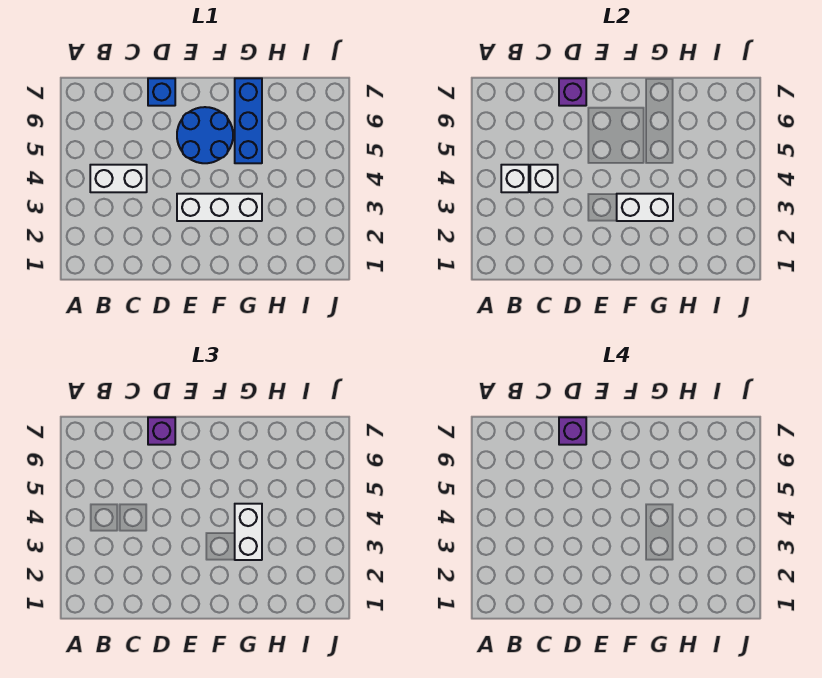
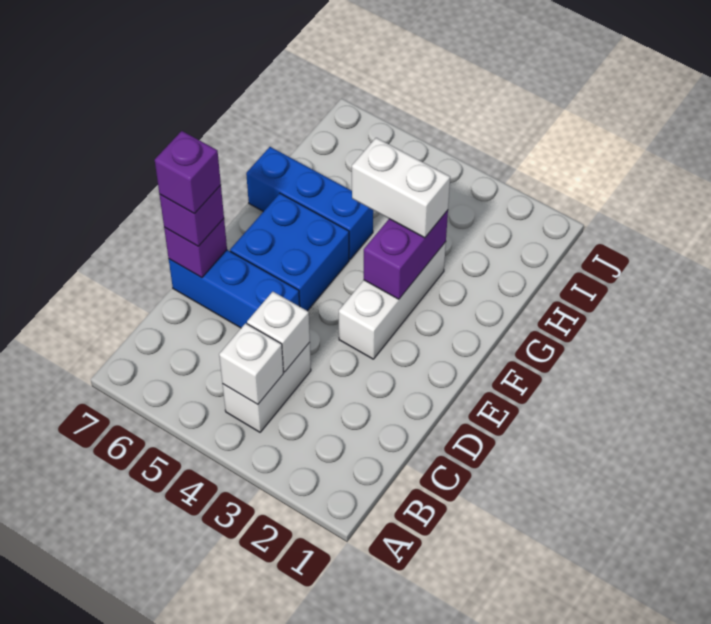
blue 1x1 brick [148,78,175,106] -> blue 1x3 brick [169,250,300,328]
blue 2x2 round brick [177,107,233,163] -> blue 2x2 brick [230,193,349,311]
white 1x2 brick [617,194,673,221] -> purple 1x2 brick [364,210,448,299]

